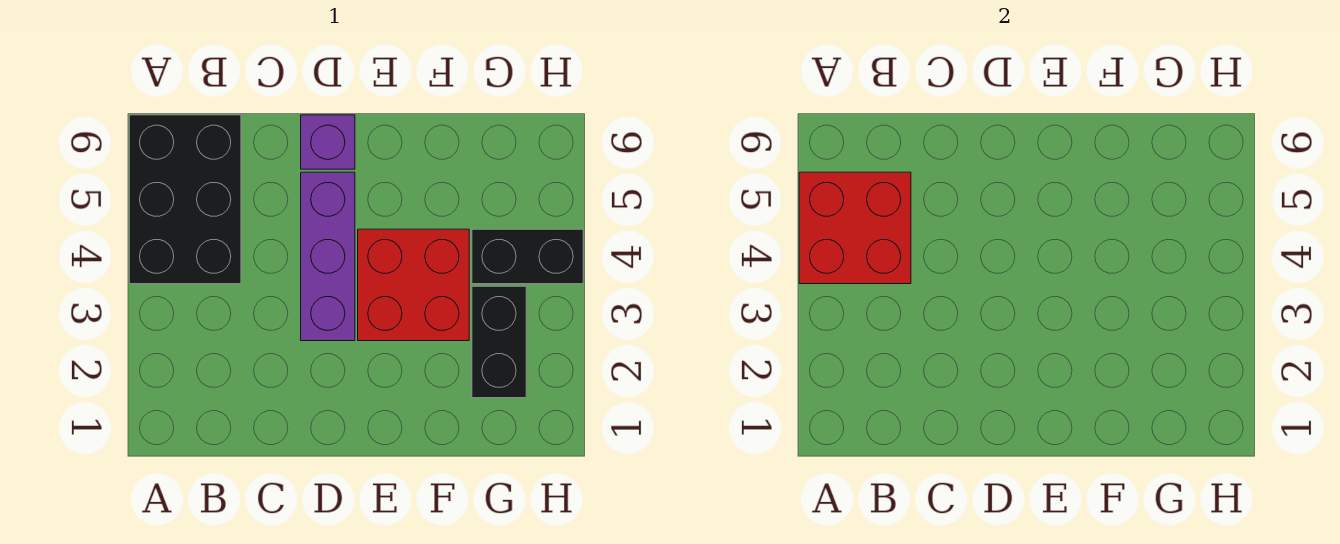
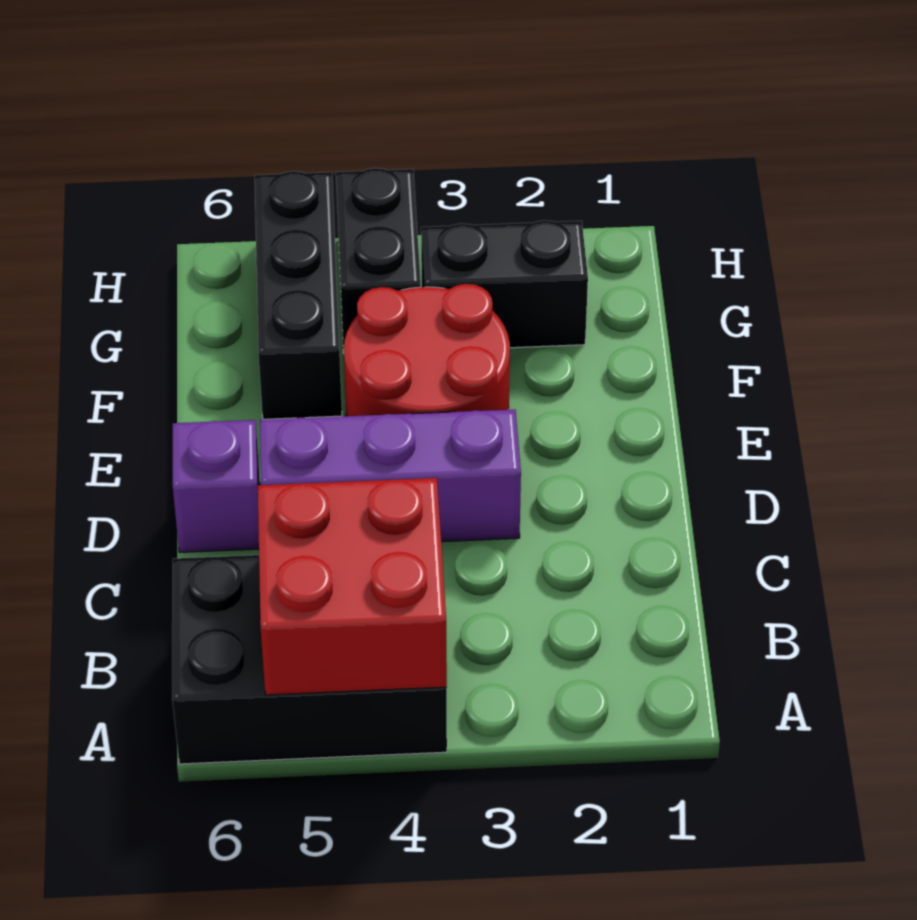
red 2x2 brick [358,229,469,341] -> red 2x2 round brick [344,284,510,416]
none -> black 1x3 brick [255,171,342,419]

